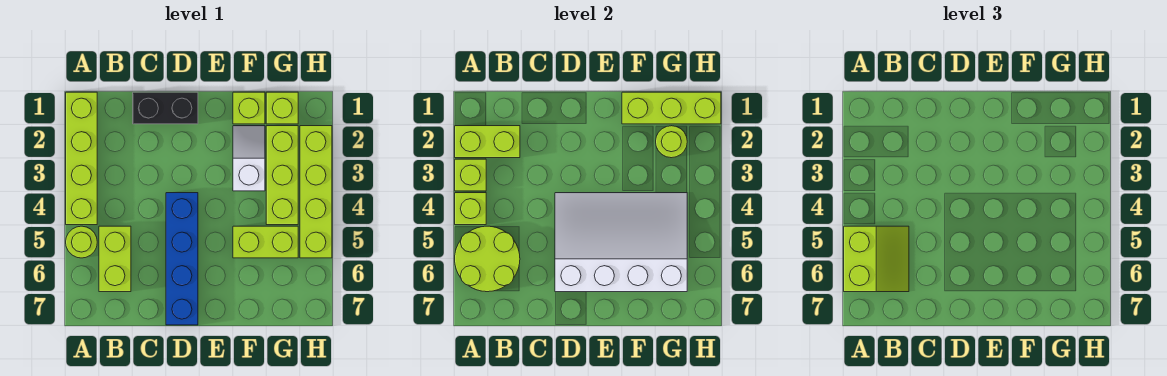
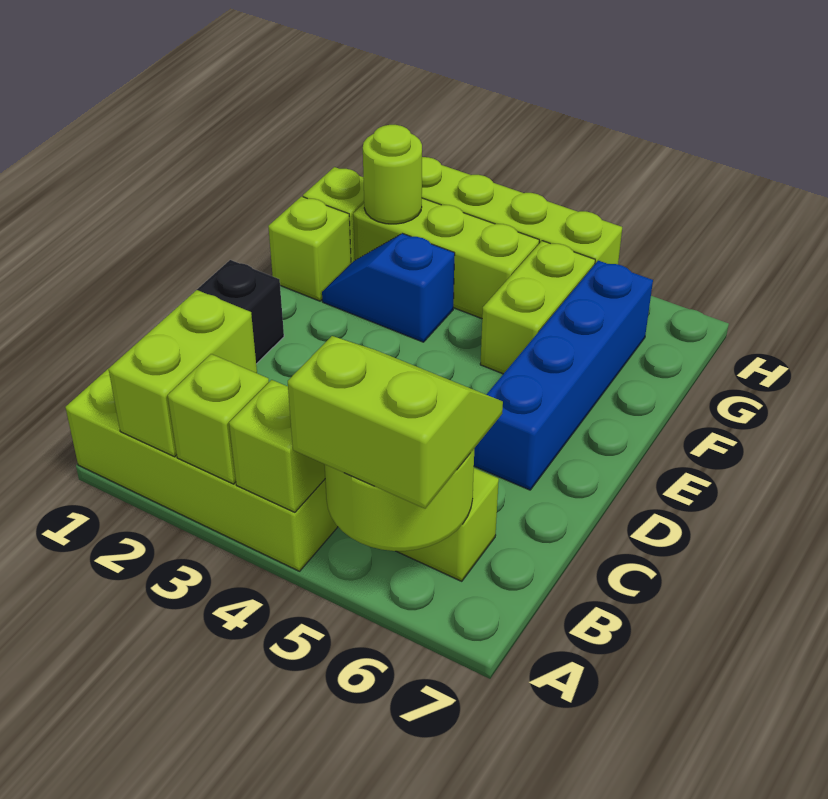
lime 1x1 round brick [66,226,97,258] -> none
blue 1x4 brick [166,193,198,325] -> blue 1x4 brick turned to [474,261,653,490]
white 3x4 slope [555,193,687,292] -> none
lime 1x3 brick [622,92,721,124] -> none
white 1x2 slope [233,126,265,191] -> blue 1x2 slope [322,233,455,342]

